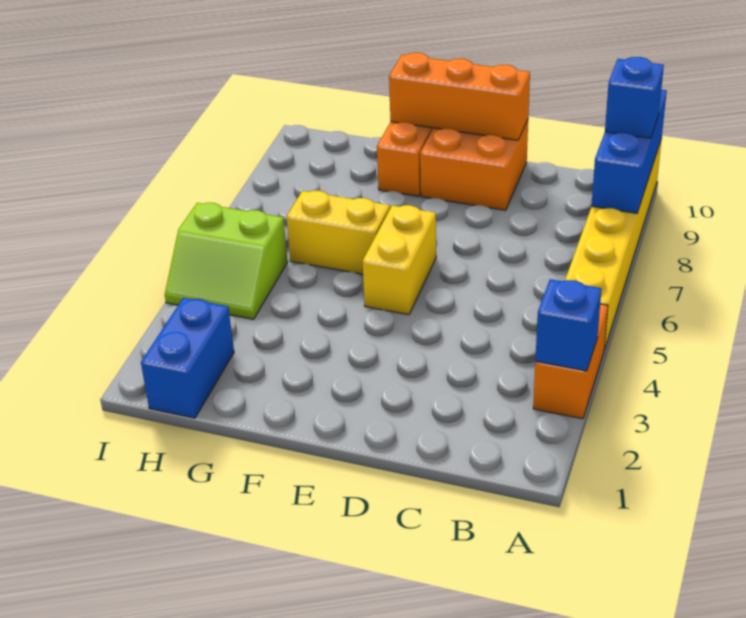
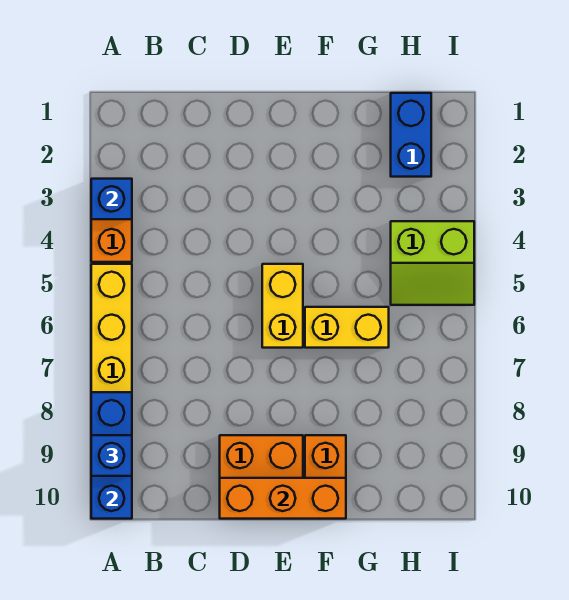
lime 2x2 slope [165,203,288,319] -> lime 2x2 slope turned to [391,221,474,305]

